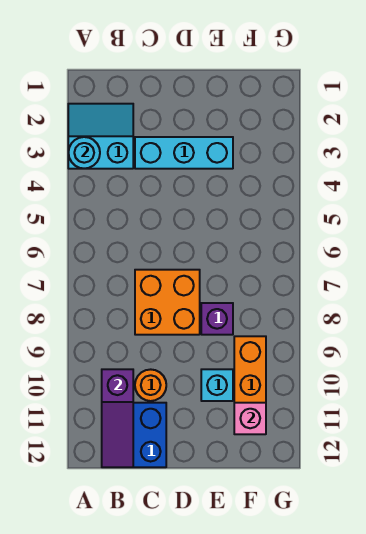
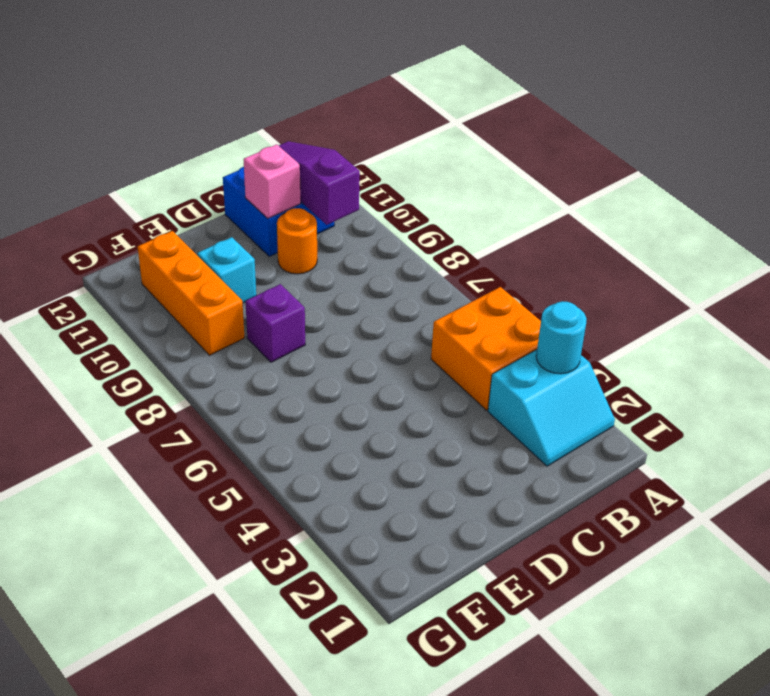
cyan 1x3 brick [135,137,233,169] -> none
orange 2x2 brick [135,270,200,335] -> orange 2x2 brick moved to [431,287,541,410]
pink 1x1 brick [234,403,266,434] -> pink 1x1 brick moved to [243,144,301,219]

